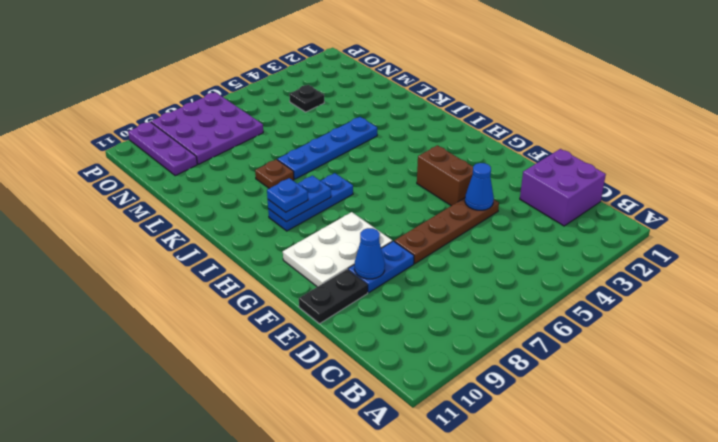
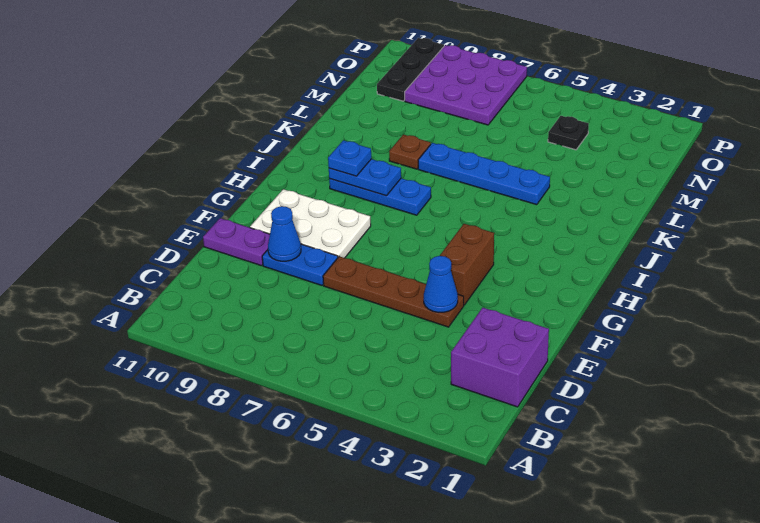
black 1x2 plate [299,269,368,324] -> purple 1x2 plate [203,218,270,266]
purple 1x3 plate [128,122,197,176] -> black 1x3 plate [377,38,444,101]

